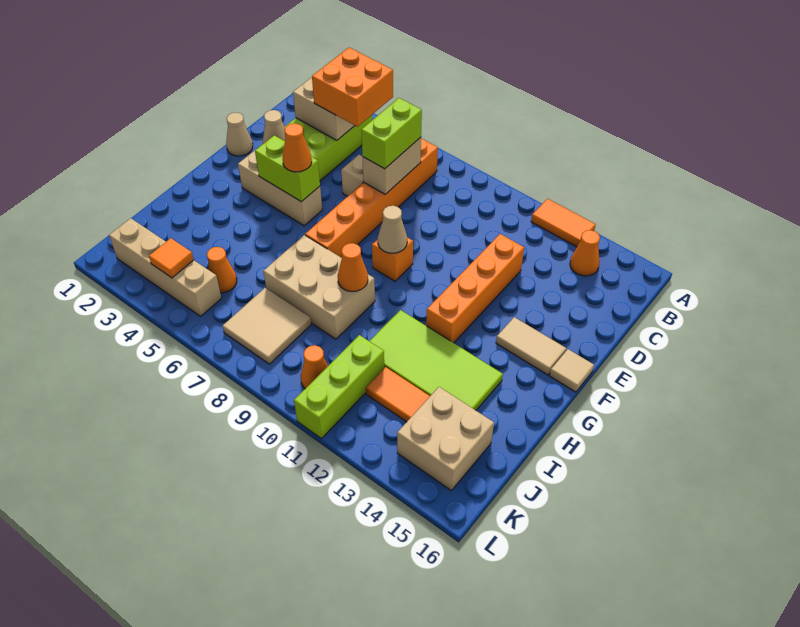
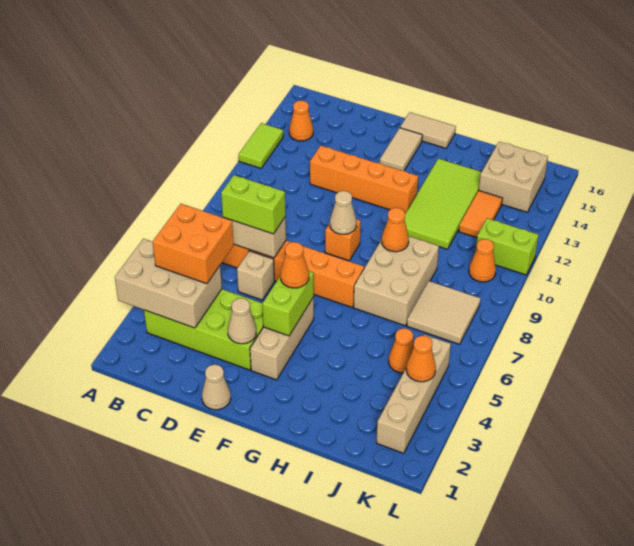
orange 1x2 tile [531,199,596,247] -> lime 1x2 tile [239,123,283,168]
tan 1x1 tile [550,349,594,392] -> tan 1x2 tile [400,112,456,148]
lime 1x3 brick [294,335,384,438] -> lime 1x2 brick [476,218,538,275]
orange 1x1 tile [149,238,194,278] -> orange 1x1 cone [406,336,436,382]

